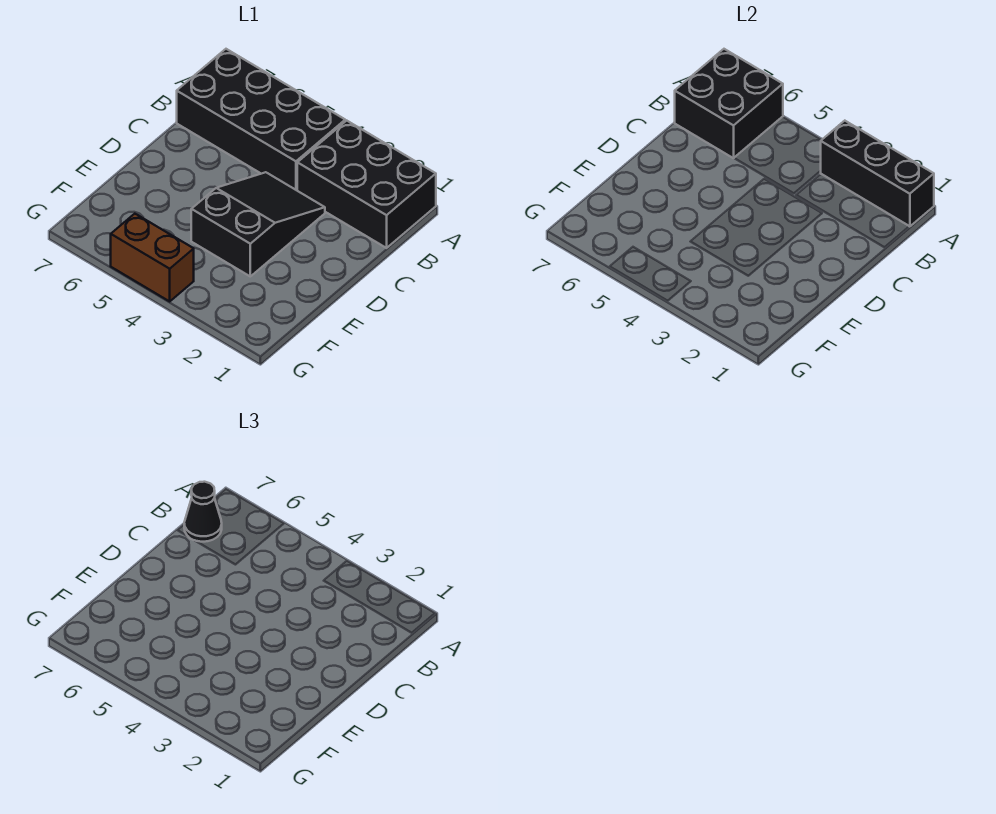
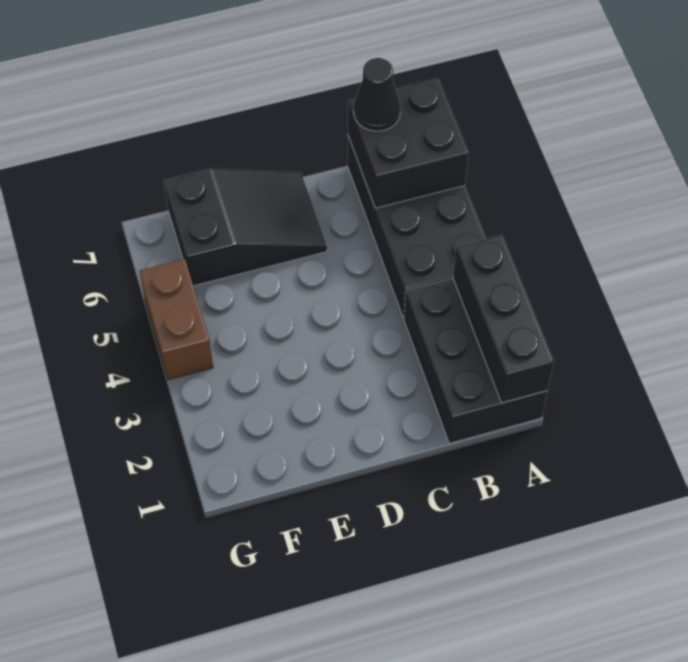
black 2x3 slope [191,172,325,276] -> black 2x3 slope moved to [164,169,327,286]

